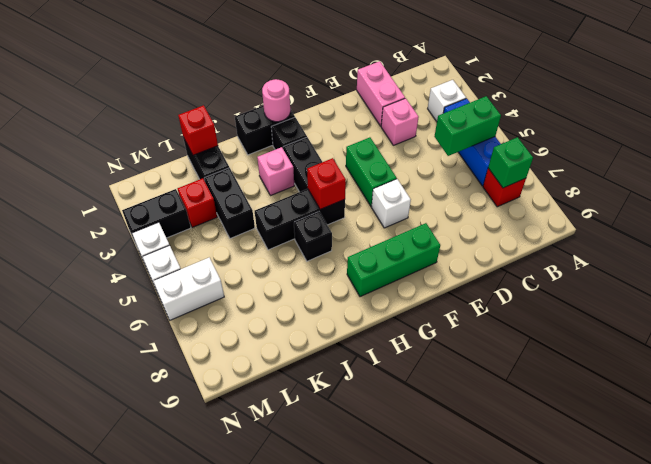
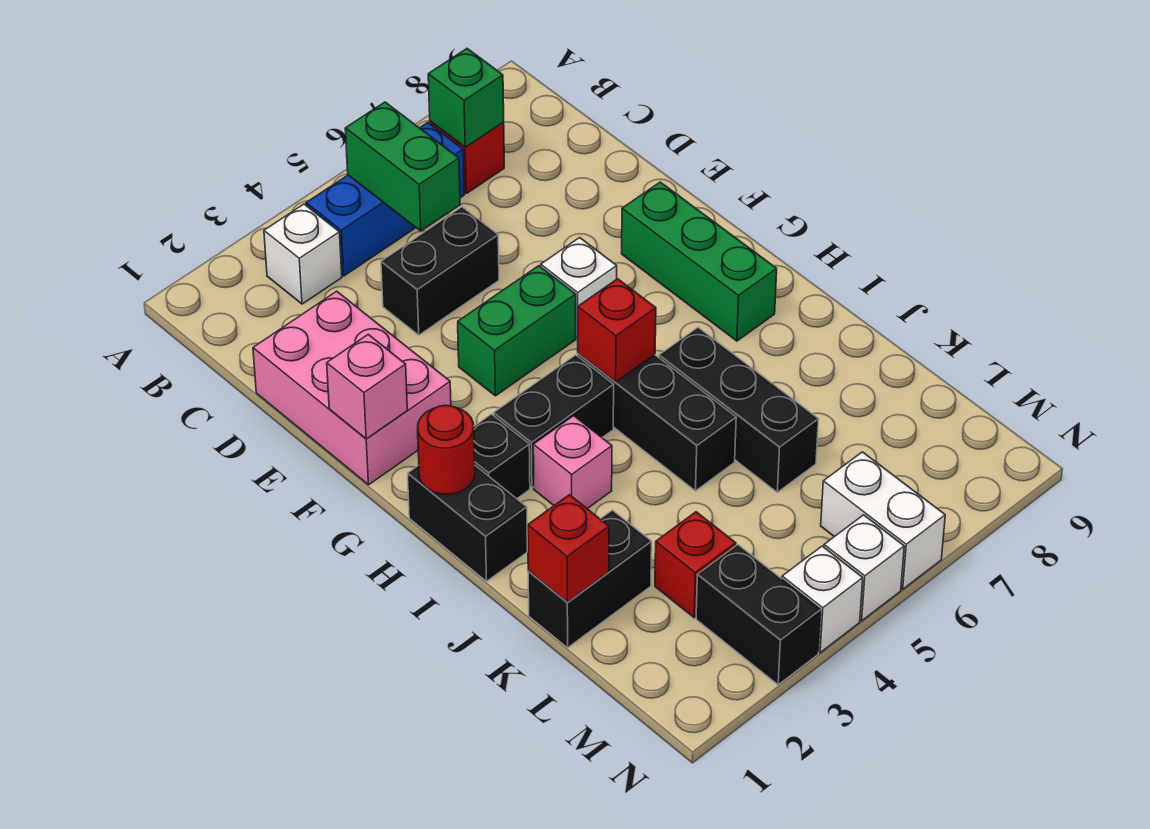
pink 1x2 brick [357,61,405,126] -> pink 2x3 brick [253,291,451,485]
pink 1x1 brick [381,98,419,145] -> pink 1x1 brick moved to [327,334,407,439]
pink 1x1 round brick [262,79,290,122] -> red 1x1 round brick [418,405,475,494]
black 1x1 brick [294,212,332,261] -> black 1x3 brick [659,328,819,492]
black 1x2 brick [205,168,255,238] -> black 1x2 brick moved to [381,207,499,335]

